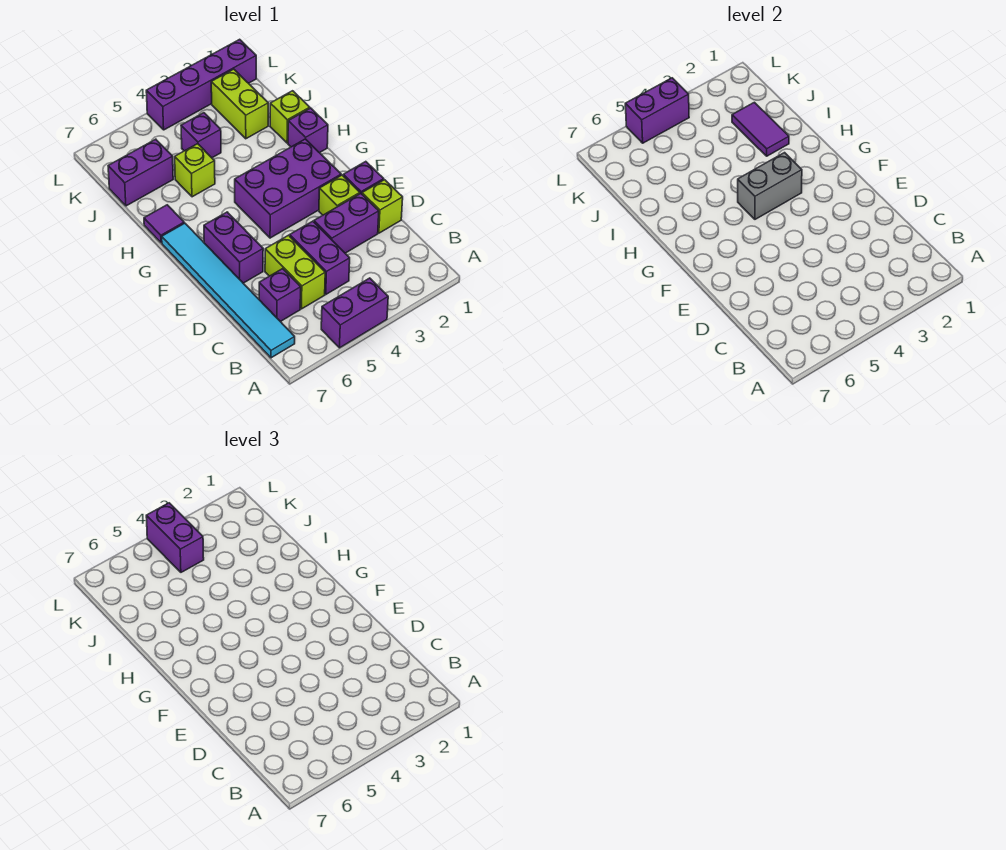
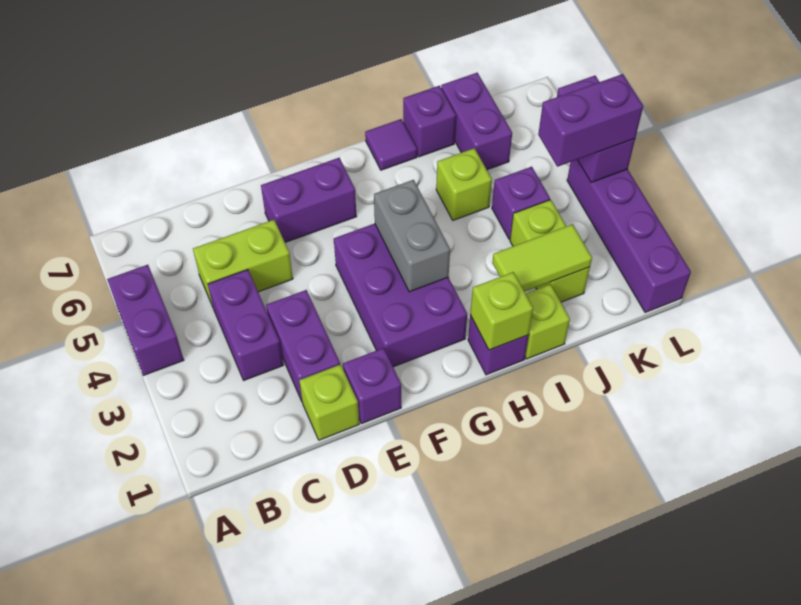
cyan 1x6 tile [162,223,295,358] -> none
purple 1x2 brick [290,221,350,294] -> purple 1x2 brick turned to [208,270,283,380]
purple 1x1 brick [259,269,301,322] -> purple 1x1 brick moved to [403,86,456,157]
lime 1x1 brick [319,175,360,215] -> lime 1x1 brick moved to [470,272,533,350]
purple 1x2 tile [732,102,789,156] -> lime 1x2 tile [492,224,592,292]
lime 1x2 brick [211,69,268,139] -> lime 1x2 brick turned to [510,200,590,302]

